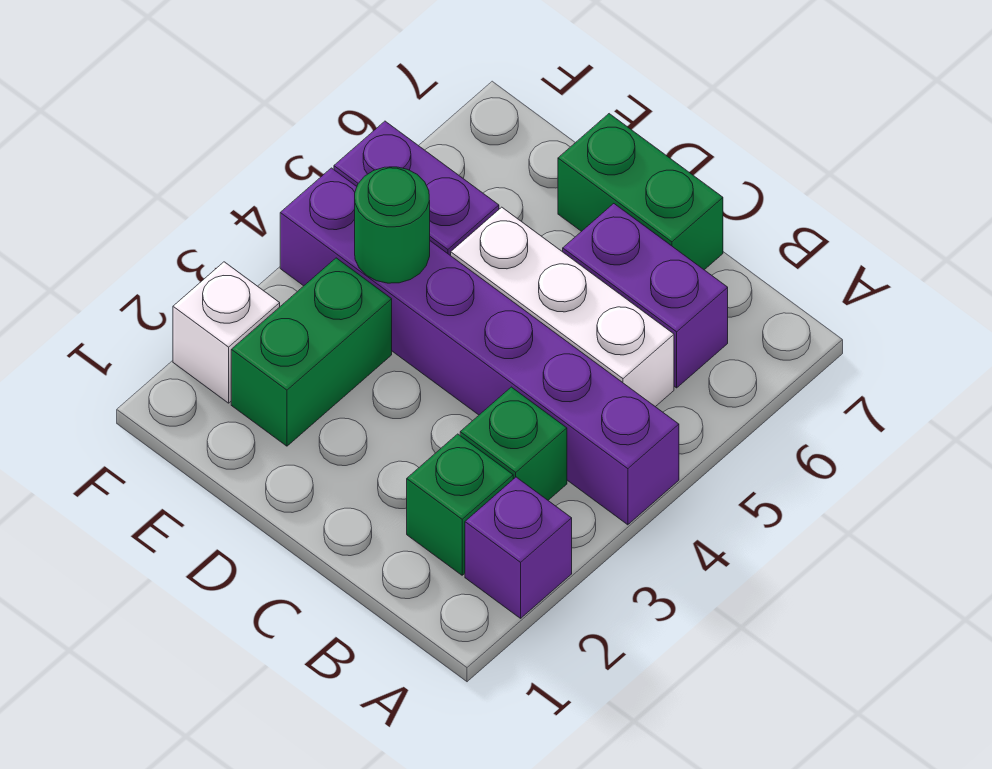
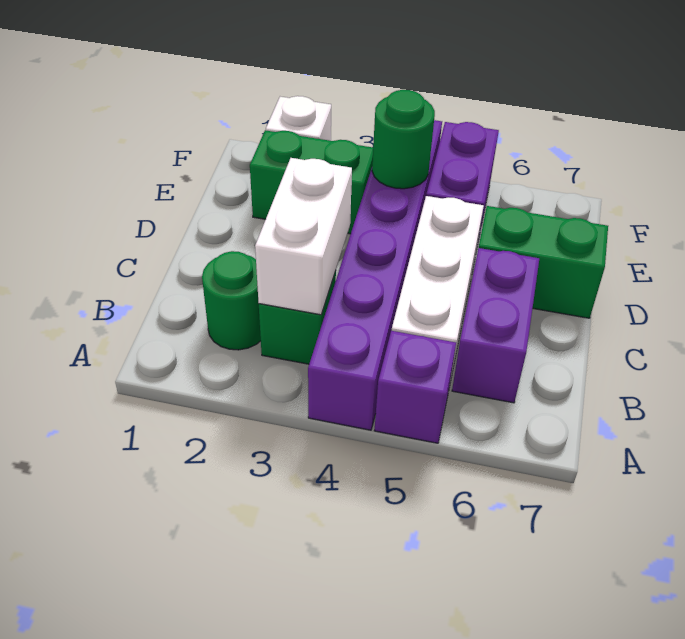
purple 1x1 brick [465,477,572,618] -> purple 1x1 brick moved to [374,331,456,443]
green 1x1 brick [407,434,513,575] -> green 1x1 round brick [202,251,261,350]
none -> white 1x2 brick [255,158,352,315]
green 1x2 brick [558,114,723,270] -> green 1x2 brick turned to [479,206,608,318]

